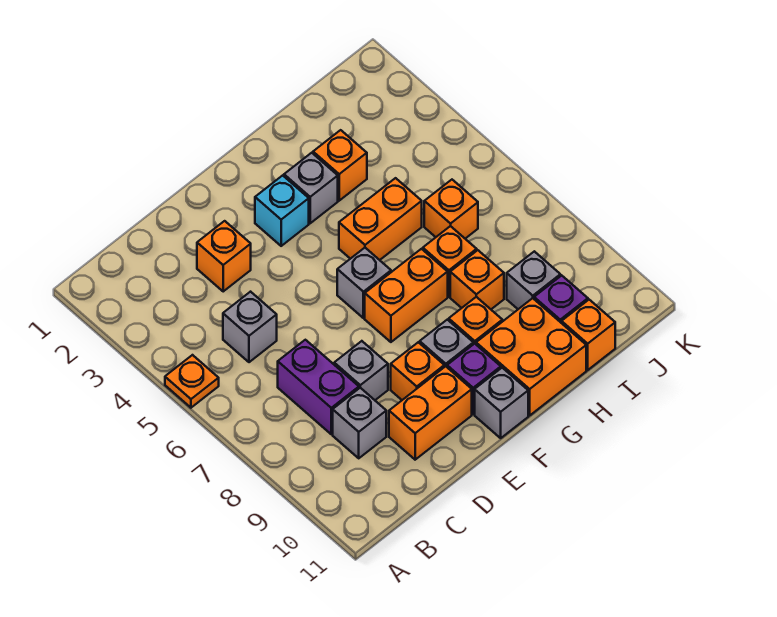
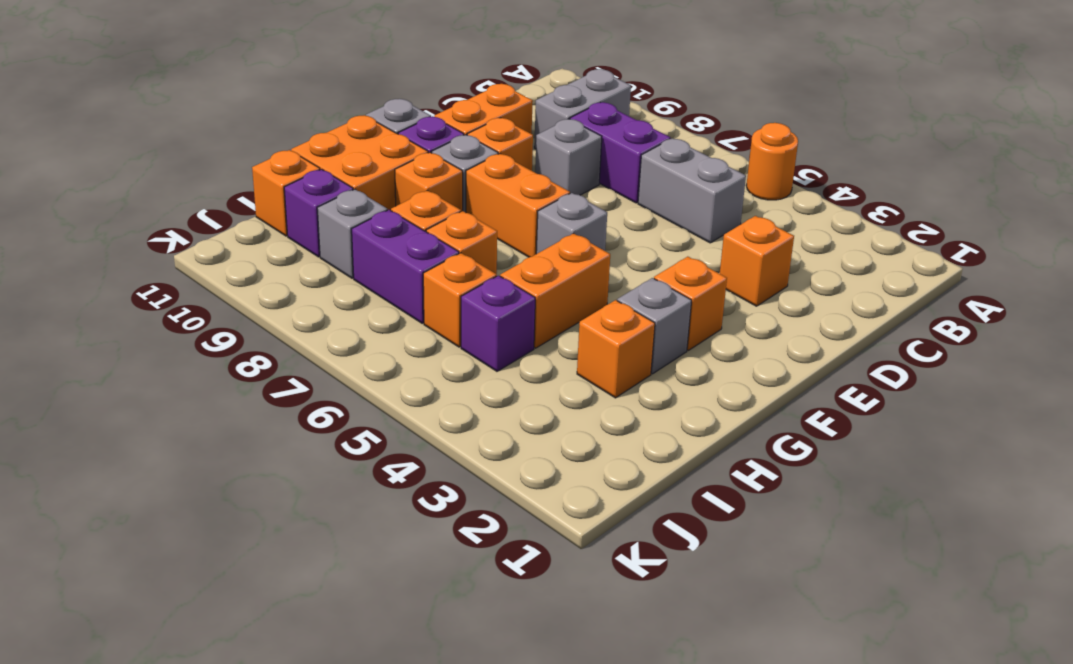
orange 1x1 plate [165,355,219,408] -> orange 1x1 round brick [746,123,798,200]
grey 1x1 brick [223,292,277,362] -> grey 1x2 brick [638,138,746,243]
grey 1x1 brick [333,388,386,458] -> grey 1x2 brick [534,69,631,149]
cyan 1x1 brick [255,175,309,246] -> orange 1x1 brick [654,257,727,350]
orange 1x2 brick [365,249,448,342] -> orange 1x2 brick turned to [466,154,570,257]
none -> purple 1x1 brick [461,276,535,371]
none -> purple 1x2 brick [352,210,459,323]

